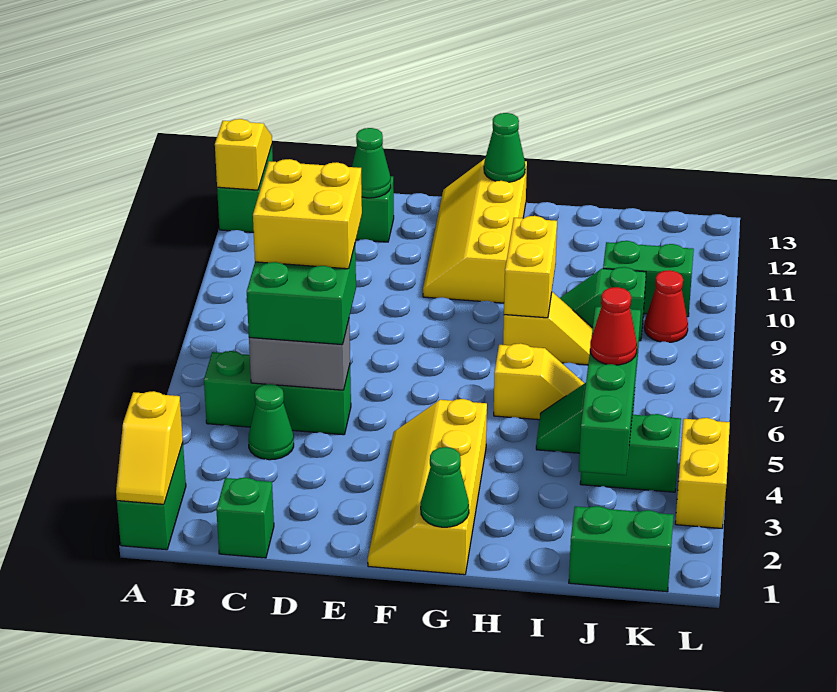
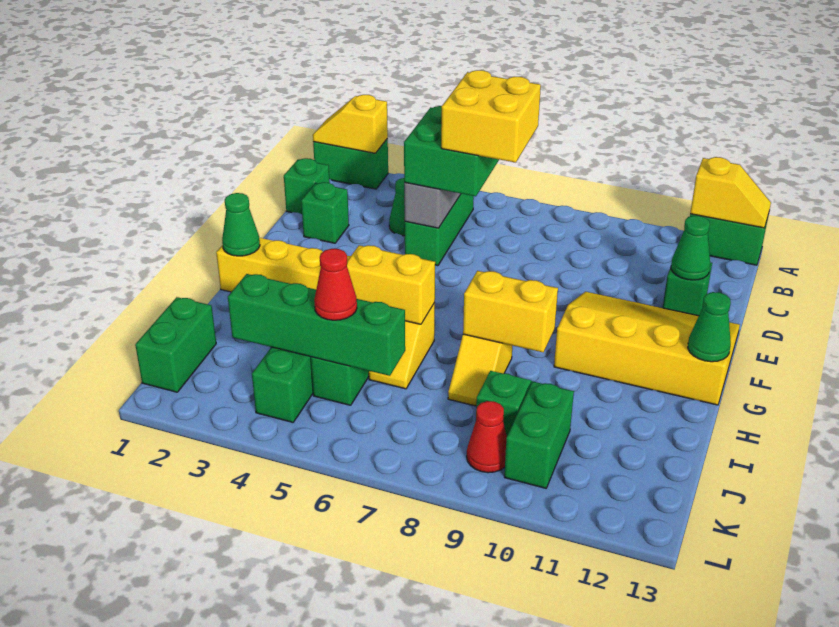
none -> green 1x1 brick [301,182,349,243]
yellow 2x4 slope [423,159,527,303] -> yellow 3x4 slope [554,292,740,405]
yellow 1x2 brick [675,418,730,528] -> yellow 1x2 brick moved to [347,245,435,324]

